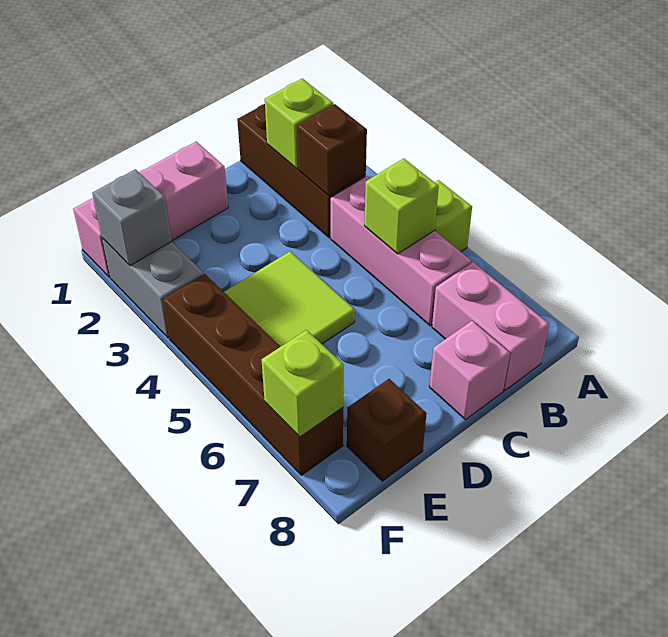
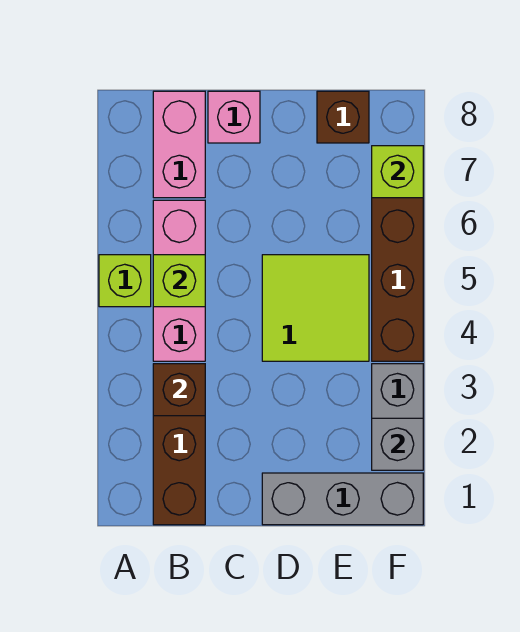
lime 1x1 brick [265,78,333,169] -> none
pink 1x3 brick [73,142,228,277] -> grey 1x3 brick [262,473,423,525]

